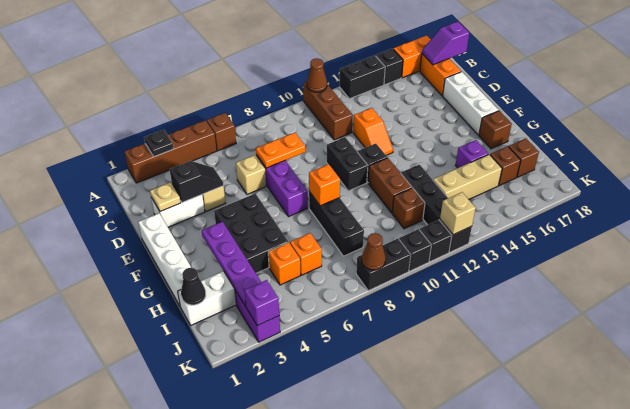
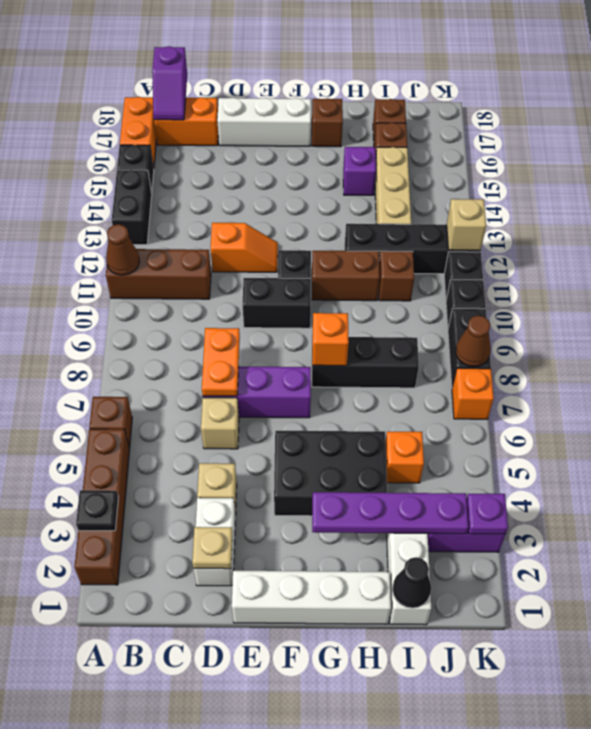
black 1x2 slope [169,161,224,202] -> none
orange 1x1 brick [290,233,322,275] -> orange 1x1 brick moved to [452,368,494,419]
purple 1x1 brick [244,280,279,326] -> purple 1x1 plate [466,494,508,534]

